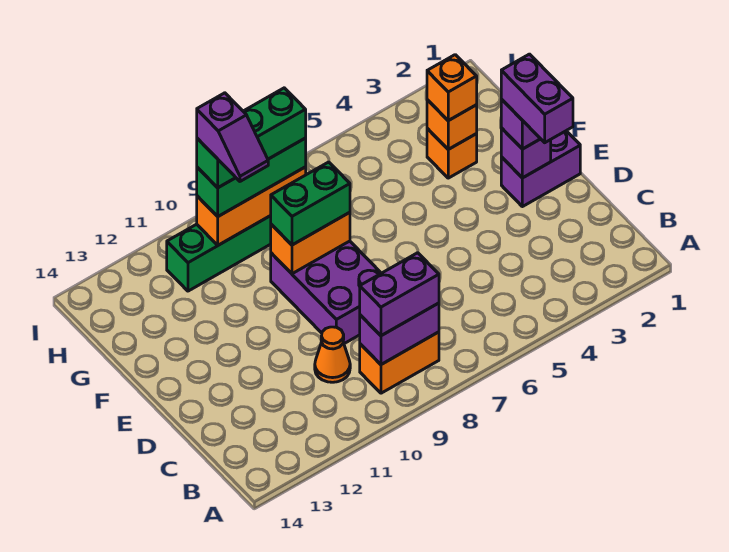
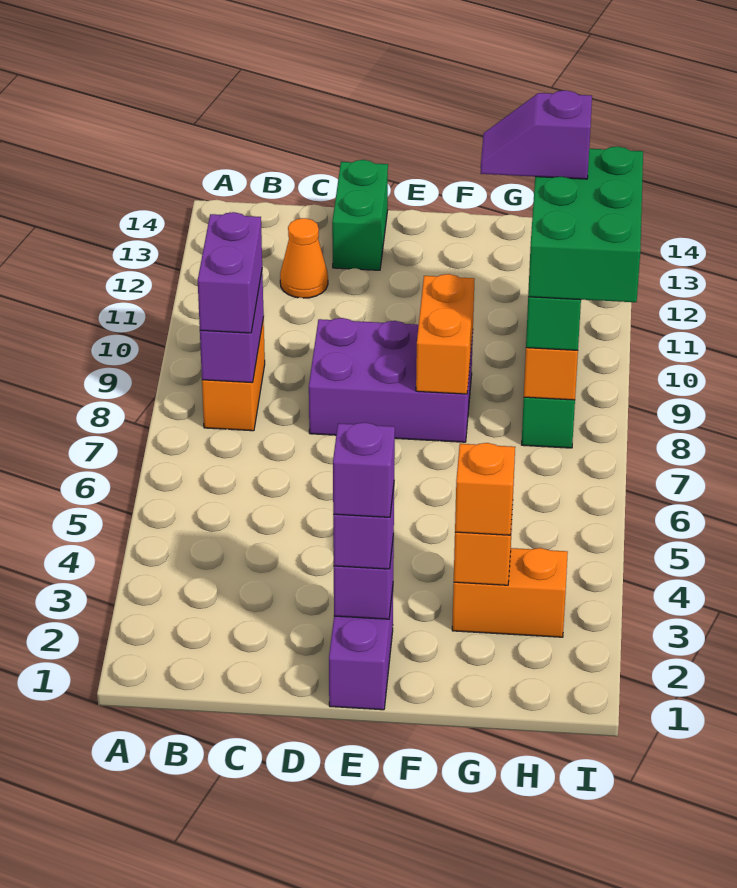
orange 1x1 cone [315,327,350,382] -> orange 1x1 cone moved to [280,218,328,298]
purple 1x2 brick [501,54,573,143] -> purple 1x1 brick [333,422,395,517]
green 1x2 brick [270,162,350,245] -> green 1x2 brick moved to [332,160,388,270]
orange 1x1 brick [427,129,477,178] -> orange 1x2 brick [452,548,568,637]
green 1x3 brick [197,88,306,188] -> green 2x3 brick [528,146,643,302]

